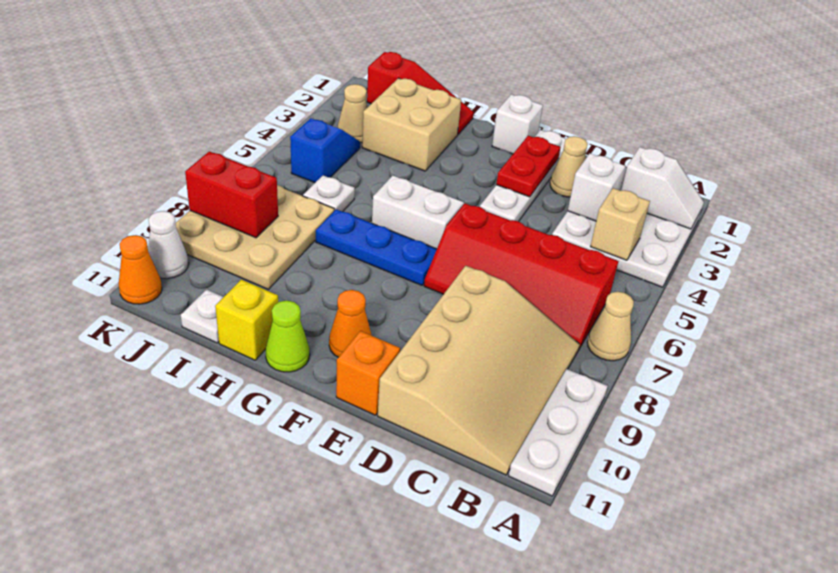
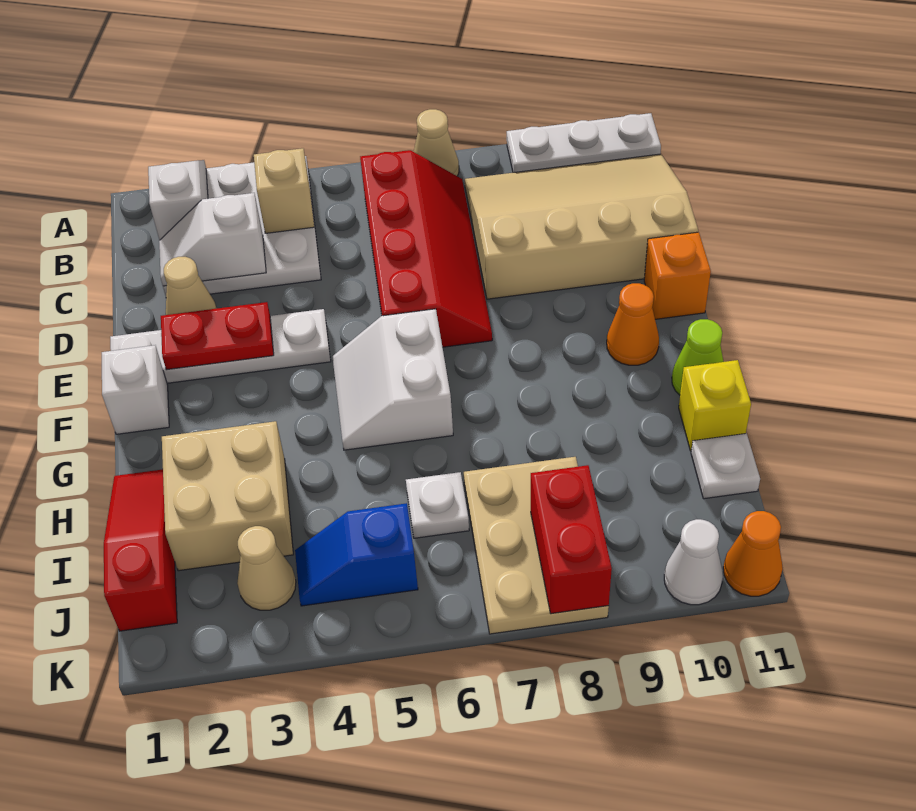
blue 1x3 plate [316,209,437,285] -> none
tan 3x3 plate [176,185,334,289] -> tan 2x3 plate [464,457,609,634]

